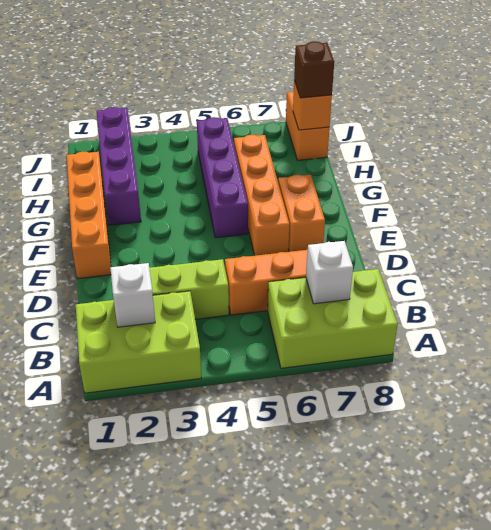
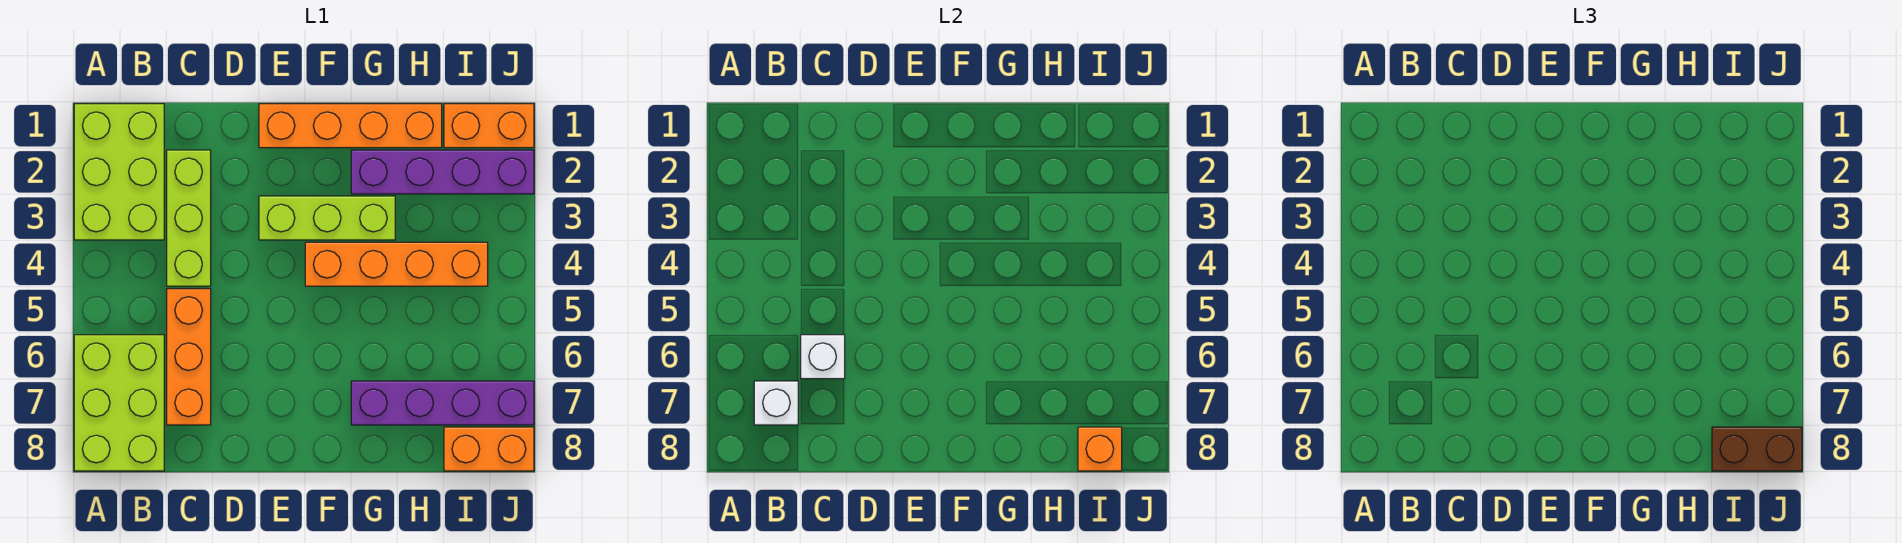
white 1x1 brick [110,263,155,327] -> white 1x1 brick moved to [801,335,845,379]
none -> lime 1x3 brick [259,196,395,240]
orange 1x4 brick [234,135,290,256] -> orange 1x4 brick moved to [305,242,488,286]
orange 1x2 brick [278,175,325,252] -> orange 1x2 brick moved to [444,104,534,148]
purple 1x4 brick [197,117,248,238] -> purple 1x4 brick moved to [351,381,534,425]
brown 1x1 brick [294,41,334,98] -> brown 1x2 brick [1712,427,1802,471]

